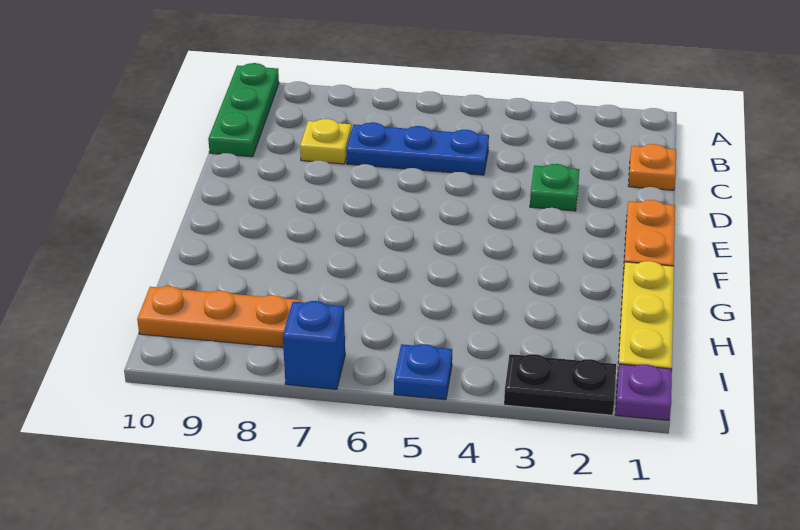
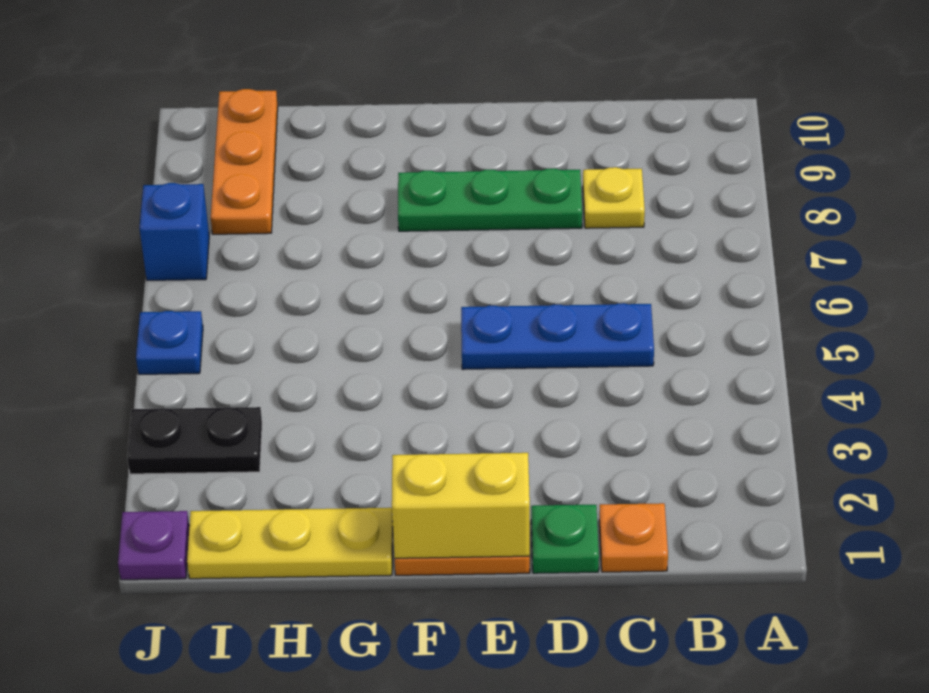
green 1x3 plate [208,63,279,157] -> green 1x3 plate moved to [398,168,582,231]
blue 1x3 plate [346,122,489,175] -> blue 1x3 plate turned to [461,303,654,369]
green 1x1 plate [530,164,580,211] -> green 1x1 plate moved to [531,505,599,573]
none -> yellow 1x2 brick [392,453,530,558]
black 1x2 plate [504,354,616,415] -> black 1x2 plate turned to [127,407,262,474]

